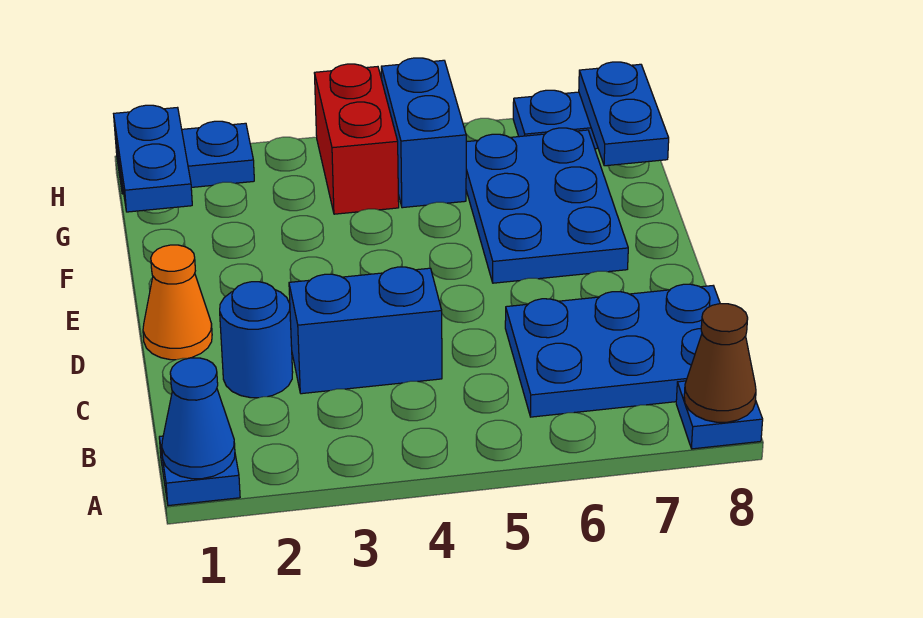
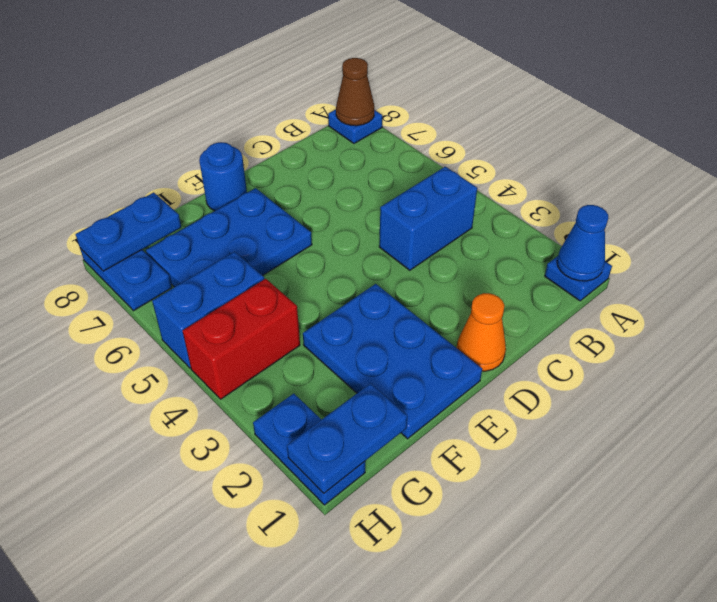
blue 2x3 plate [505,284,720,417] -> blue 2x3 plate moved to [303,284,482,439]
blue 1x1 round brick [220,282,293,398] -> blue 1x1 round brick moved to [199,142,247,211]
blue 1x2 brick [289,267,442,394] -> blue 1x2 brick turned to [379,167,477,270]

